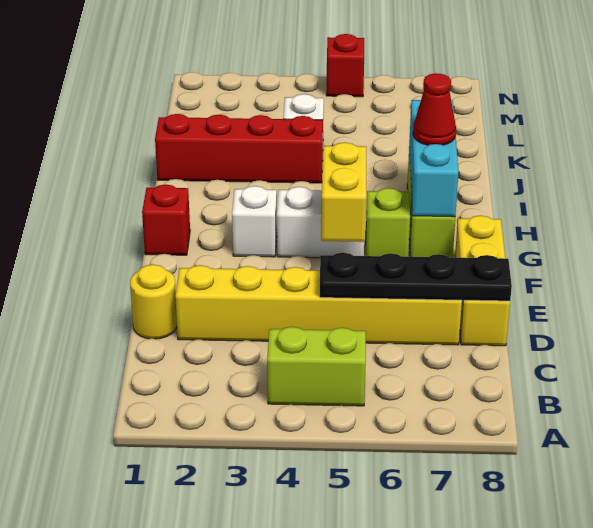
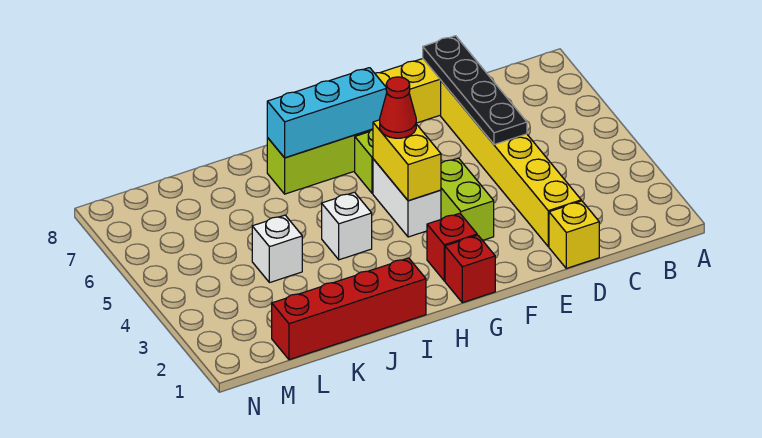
lime 1x2 brick [267,327,366,406] -> lime 1x2 brick moved to [441,158,494,240]
yellow 1x1 round brick [130,264,177,339] -> yellow 1x1 brick [549,201,599,268]
yellow 1x2 brick [321,142,366,242] -> yellow 1x2 brick turned to [373,120,441,201]
white 1x1 brick [232,186,277,257] -> white 1x1 brick moved to [322,192,372,260]
red 1x1 cone [413,73,456,145] -> red 1x1 cone moved to [380,77,416,138]
red 1x4 brick [155,114,323,183] -> red 1x4 brick turned to [272,258,426,360]
red 1x1 brick [326,34,364,97] -> red 1x1 brick moved to [427,213,477,281]

